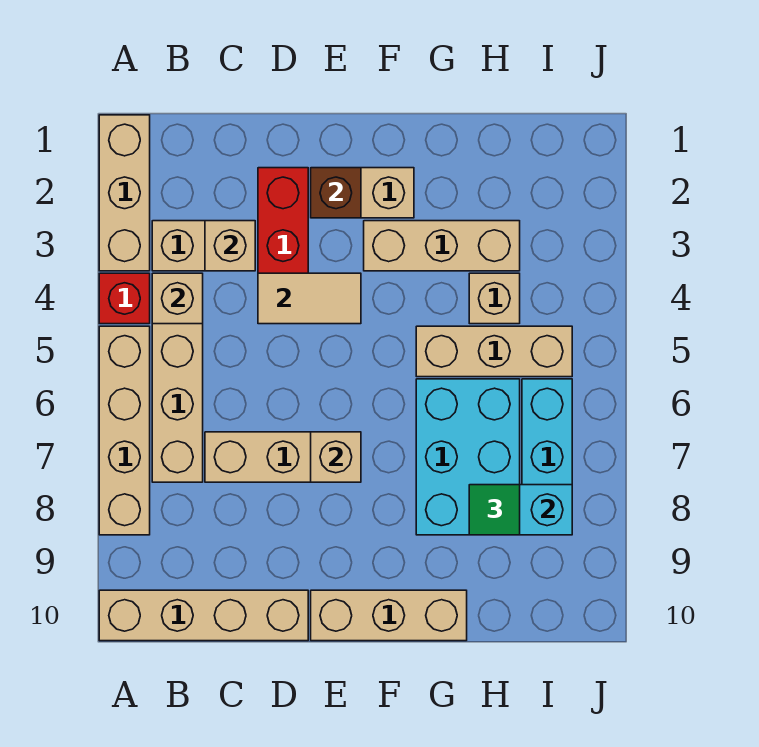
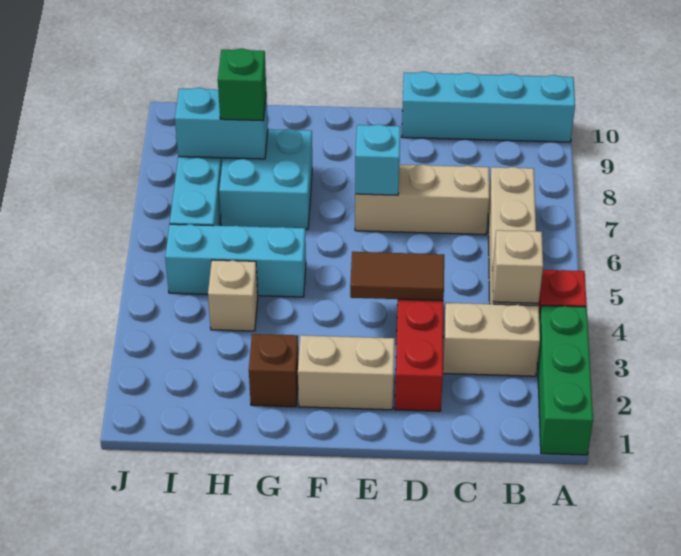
tan 1x3 brick [99,115,150,271] -> green 1x3 brick [538,306,593,455]
tan 1x4 brick [99,326,150,535] -> none
tan 1x4 brick [99,590,308,641] -> cyan 1x4 brick [402,72,575,142]
tan 1x1 brick [205,221,255,271] -> none
tan 1x2 tile [258,273,361,324] -> brown 1x2 tile [350,252,444,301]
brown 1x1 brick [311,168,361,218] -> brown 1x1 brick moved to [249,334,299,407]
tan 1x1 brick [311,432,361,482] -> cyan 1x1 brick [355,124,400,195]
tan 1x3 brick [311,590,467,641] -> none
tan 1x3 brick [364,221,520,271] -> none
tan 1x3 brick [416,326,572,377] -> cyan 1x3 brick [165,224,306,297]
cyan 2x3 brick [416,379,520,535] -> cyan 2x2 brick [219,129,312,229]
green 1x1 tile [469,485,520,535] -> green 1x1 brick [218,48,266,121]

